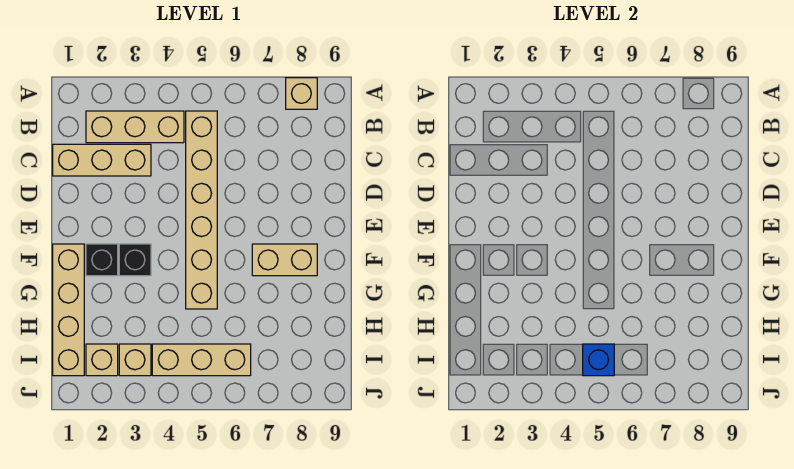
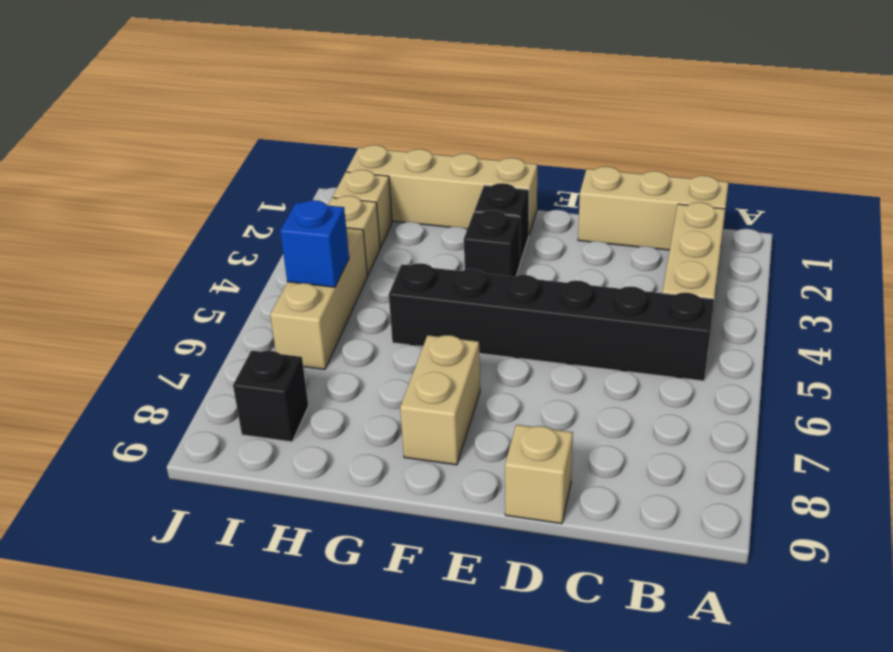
tan 1x1 brick [286,78,317,109] -> tan 1x1 brick moved to [505,425,573,524]
tan 1x6 brick [186,111,217,309] -> black 1x6 brick [389,263,714,381]
tan 1x3 brick [53,144,151,176] -> tan 1x3 brick turned to [578,167,729,250]
none -> black 1x1 brick [233,351,308,442]

